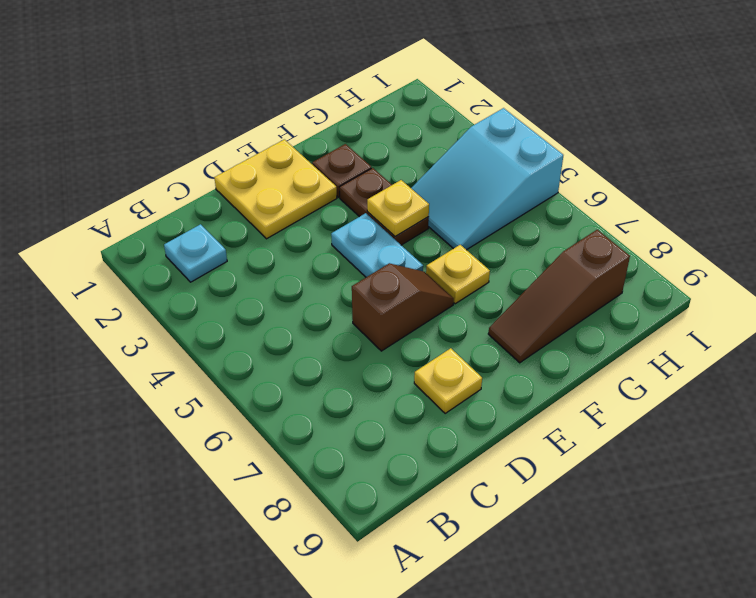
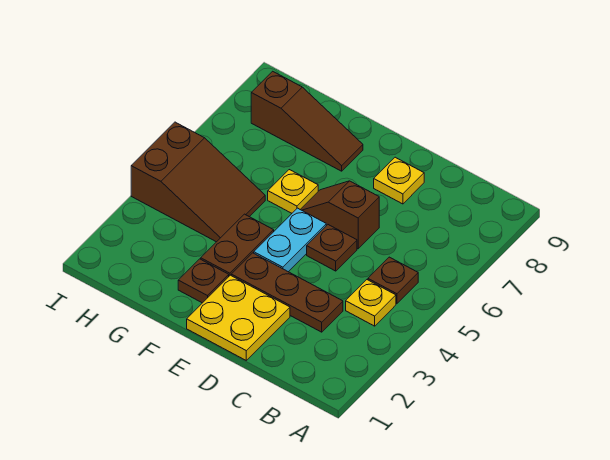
cyan 1x1 plate [164,224,227,282] -> none
none -> brown 1x1 plate [368,257,418,304]
none -> brown 1x3 plate [231,253,343,332]
none -> brown 1x1 plate [307,225,357,271]
yellow 1x1 plate [367,180,429,237] -> yellow 1x1 plate moved to [346,280,396,326]
cyan 2x3 slope [411,108,563,250] -> brown 2x3 slope [131,122,265,242]

